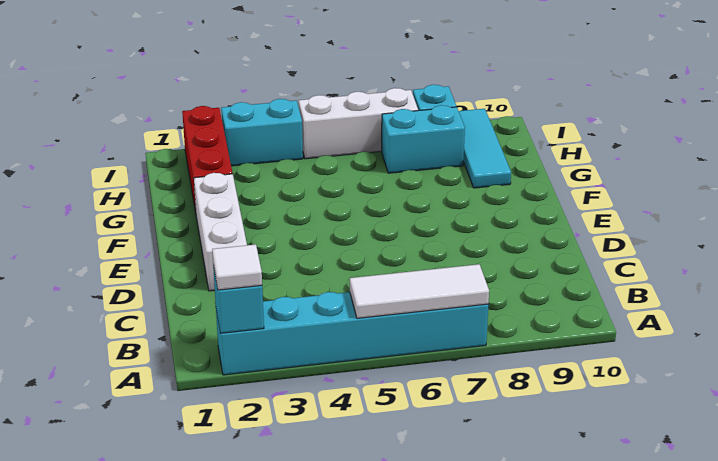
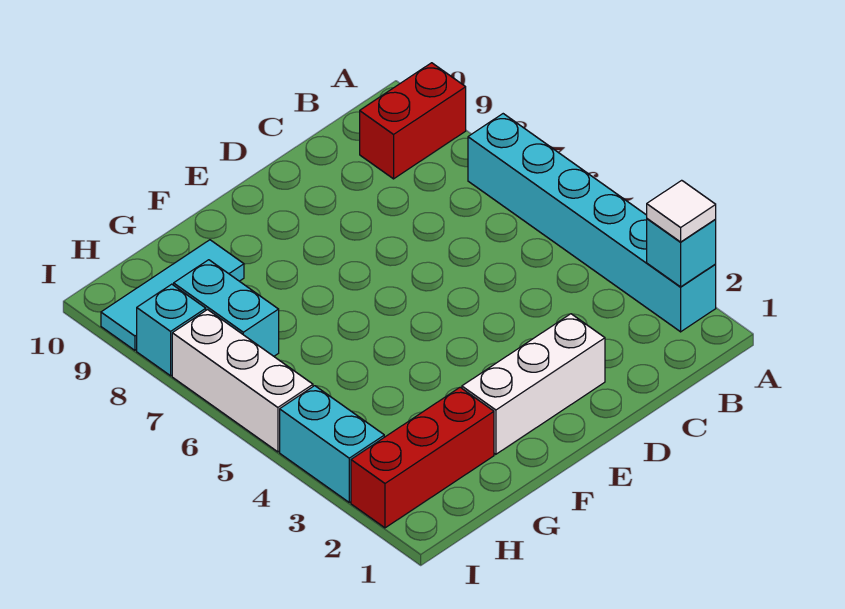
white 1x3 tile [350,264,489,318] -> none
none -> red 1x2 brick [360,63,466,179]

